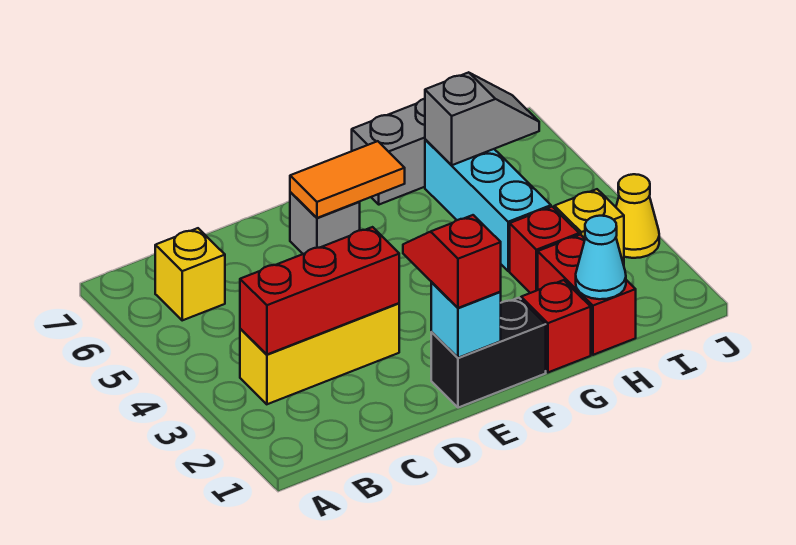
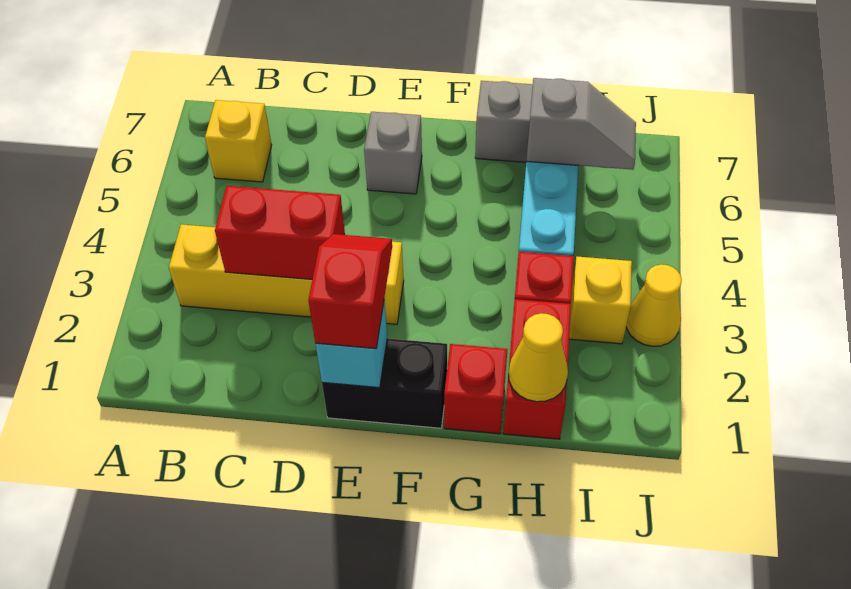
yellow 1x3 brick [240,303,399,404] -> yellow 1x4 brick [169,224,404,324]
red 1x3 brick [240,227,399,354] -> red 1x2 brick [215,186,345,279]
orange 1x2 tile [290,141,405,218] -> none
cyan 1x1 cone [576,216,626,299] -> yellow 1x1 cone [508,313,568,402]

